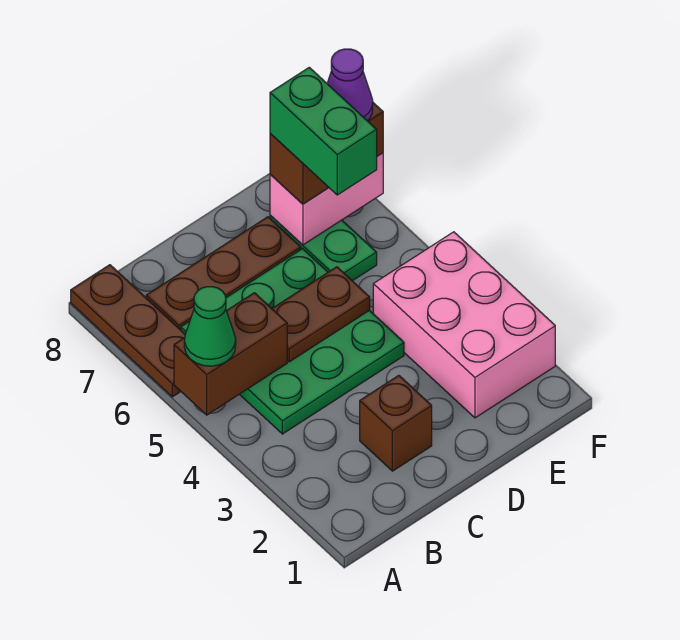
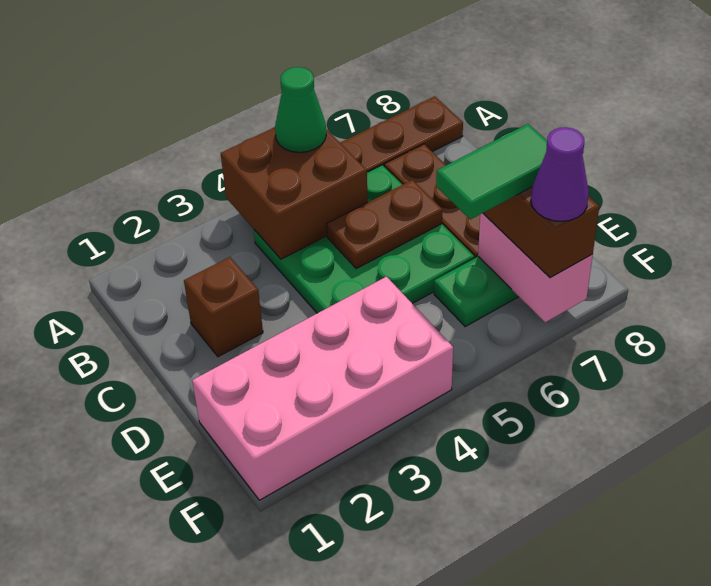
brown 1x2 brick [174,293,287,415] -> brown 2x2 brick [221,127,368,259]
brown 1x2 plate [272,267,370,362] -> brown 1x2 plate turned to [327,180,442,268]
pink 2x3 brick [373,232,555,418] -> pink 2x4 brick [192,277,453,500]
green 1x2 brick [270,67,377,195] -> green 1x2 tile [436,124,547,219]

